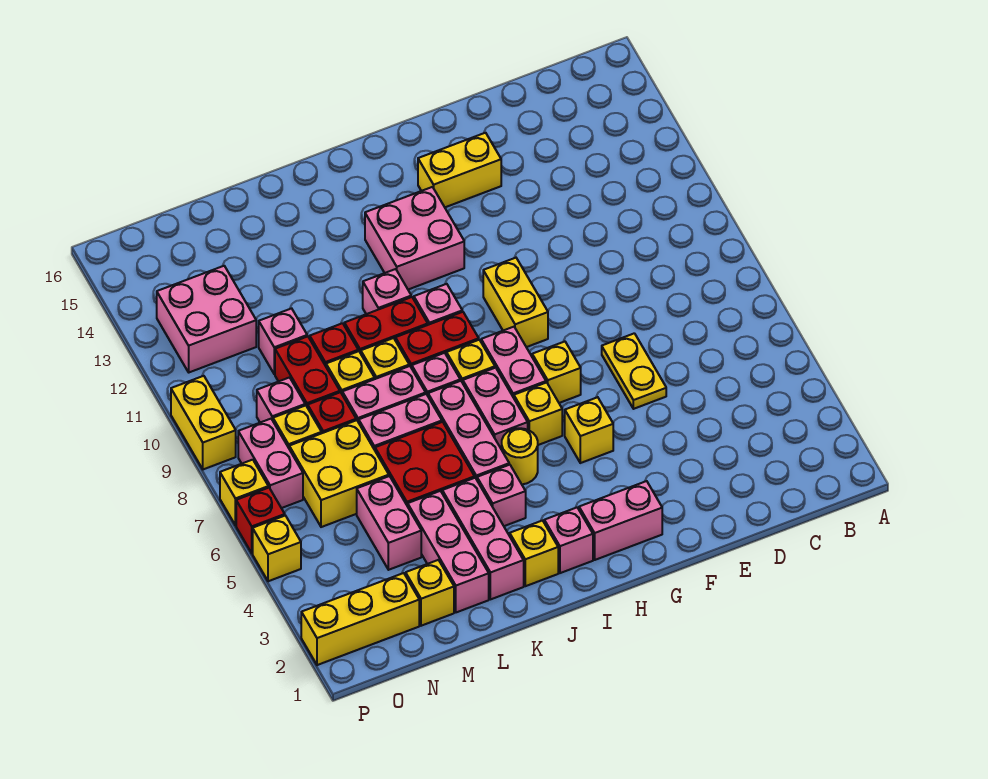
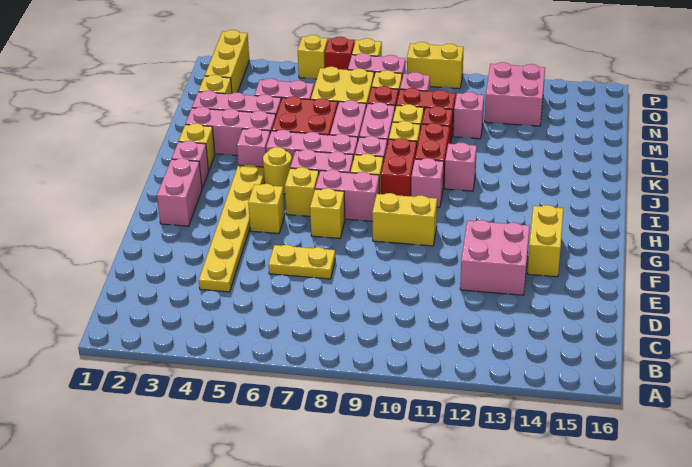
none -> yellow 1x6 plate [199,164,265,292]
pink 2x2 brick [365,187,464,290] -> pink 2x2 brick moved to [460,220,530,295]

